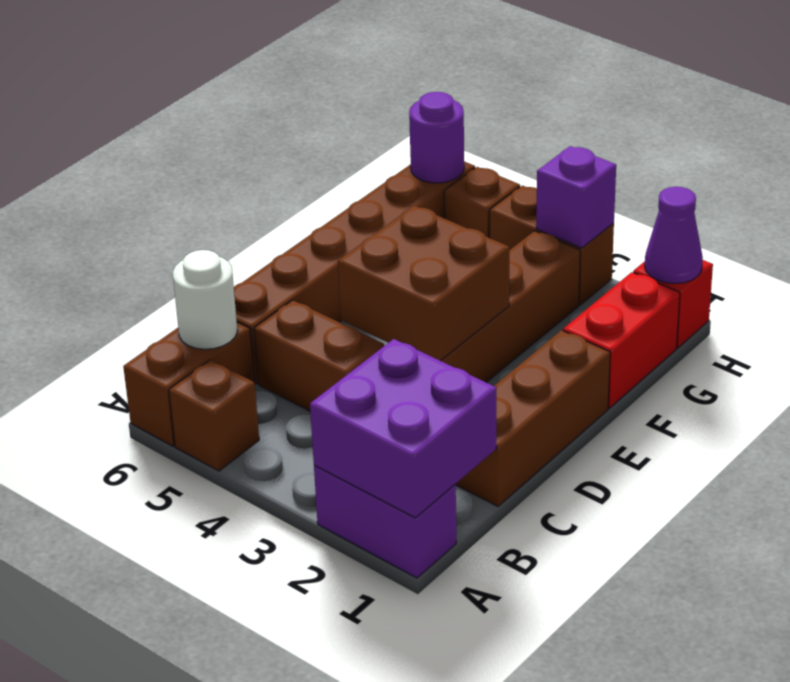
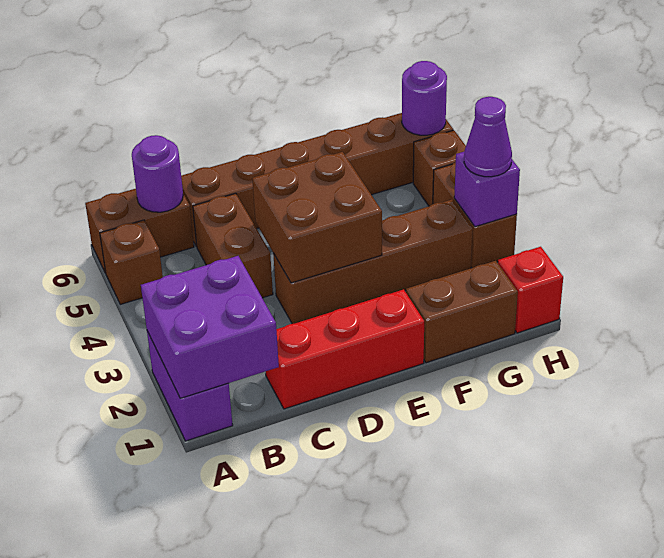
white 1x1 round brick [173,250,237,349] -> purple 1x1 round brick [132,135,183,212]
brown 1x3 brick [455,330,610,506] -> red 1x3 brick [266,289,424,409]
red 1x2 brick [563,272,680,408] -> brown 1x2 brick [406,261,518,363]
purple 1x1 cone [645,187,703,284] -> purple 1x1 cone moved to [464,97,512,177]

